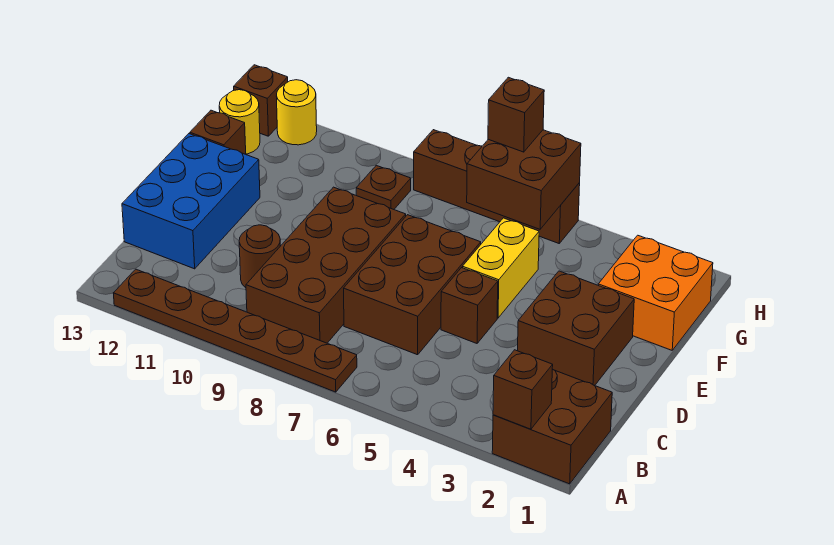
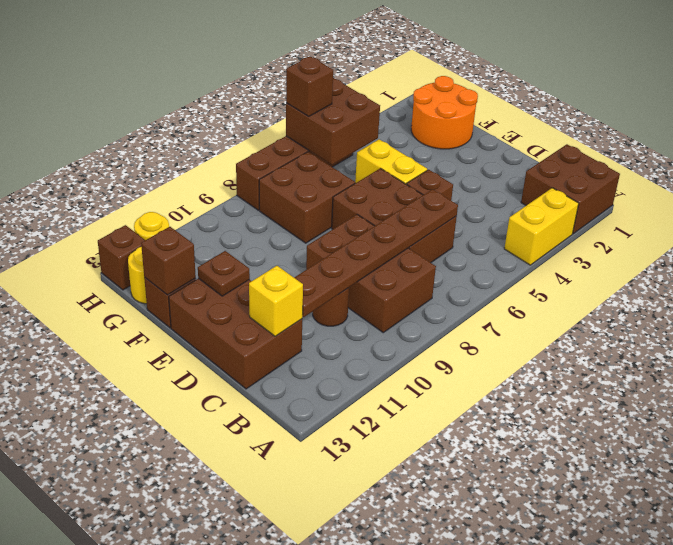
brown 1x1 brick [493,350,553,429] -> brown 1x1 brick moved to [141,227,196,295]
none -> yellow 1x2 brick [504,188,579,265]
brown 1x6 plate [113,269,357,392] -> brown 1x6 plate moved to [294,189,458,317]
brown 2x4 brick [246,187,406,343] -> brown 2x3 brick [306,215,436,333]
blue 2x3 brick [122,134,260,269] -> brown 2x3 brick [169,278,302,389]
none -> yellow 1x1 brick [249,266,303,336]
brown 2x2 brick [518,271,634,386] -> brown 2x2 brick moved to [259,152,355,243]
orange 2x2 brick [598,235,713,350] -> orange 2x2 round brick [411,76,478,149]
brown 1x1 plate [356,165,411,209] -> brown 1x1 plate moved to [198,251,250,296]

